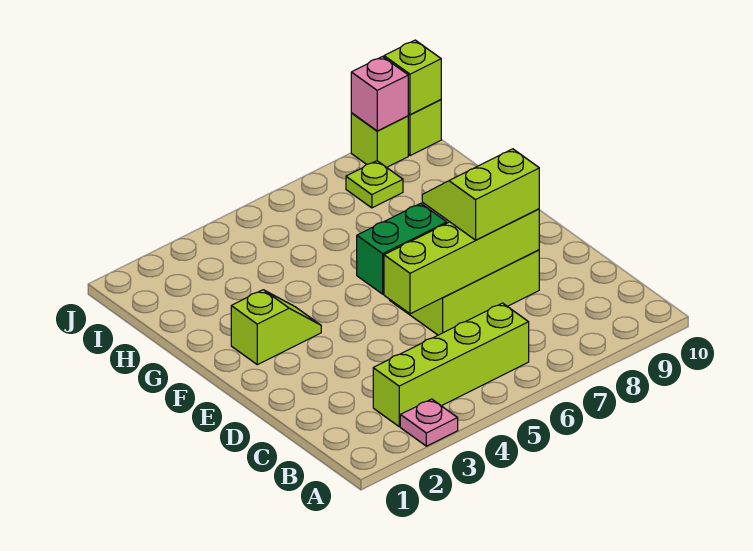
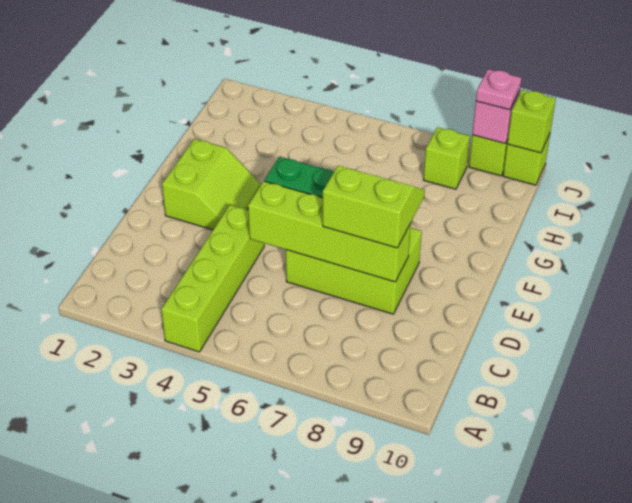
pink 1x1 plate [400,399,458,446] -> pink 1x1 plate moved to [476,69,521,110]
lime 1x4 brick [373,303,529,426] -> lime 1x4 brick turned to [161,205,264,352]
lime 1x2 slope [231,290,321,365] -> lime 2x2 slope [162,139,260,230]
lime 1x1 plate [346,161,403,208] -> lime 1x1 brick [423,127,470,189]

